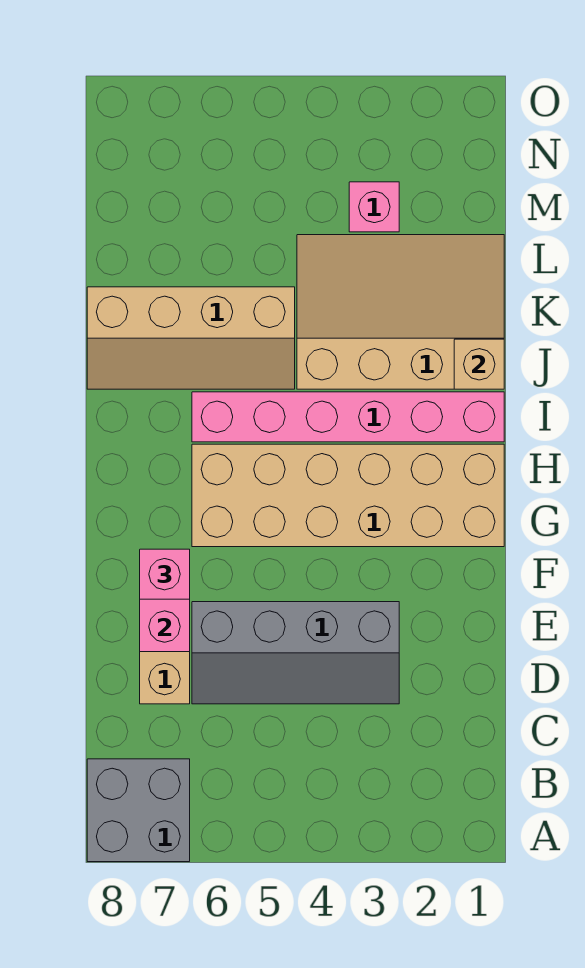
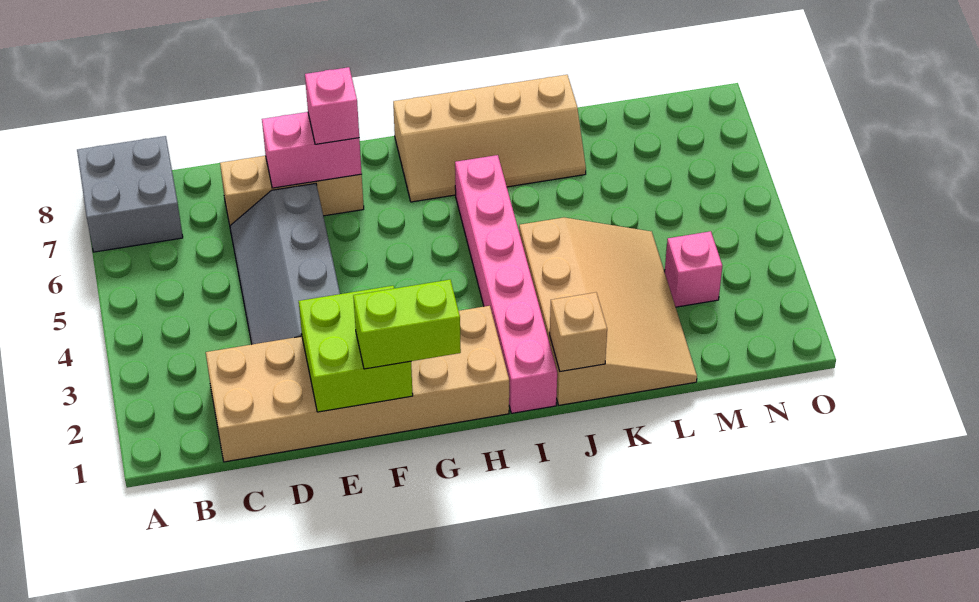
none -> lime 2x2 brick [299,286,413,412]
none -> lime 1x2 brick [353,280,461,369]
tan 2x6 brick [192,444,504,547] -> tan 2x6 brick turned to [206,306,509,462]
tan 2x4 slope [87,287,295,389] -> tan 2x4 slope turned to [393,75,586,202]

